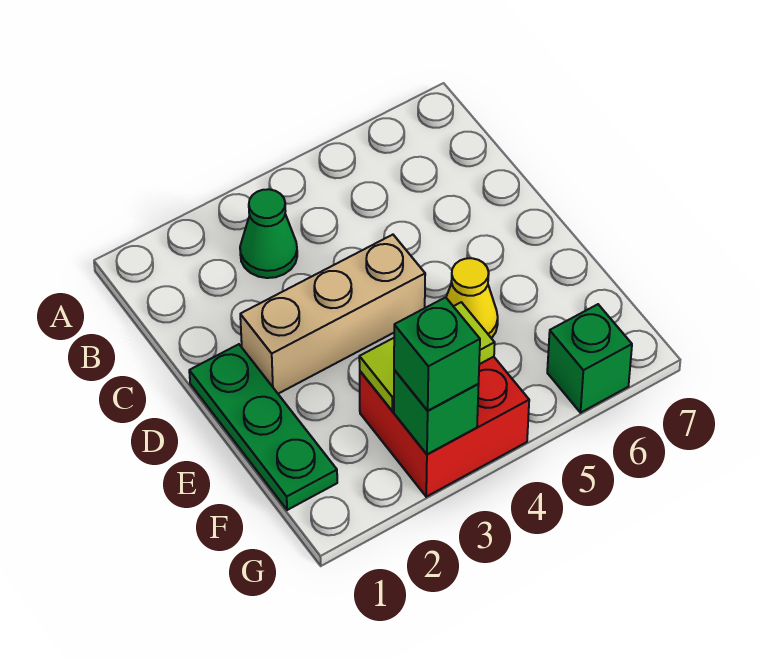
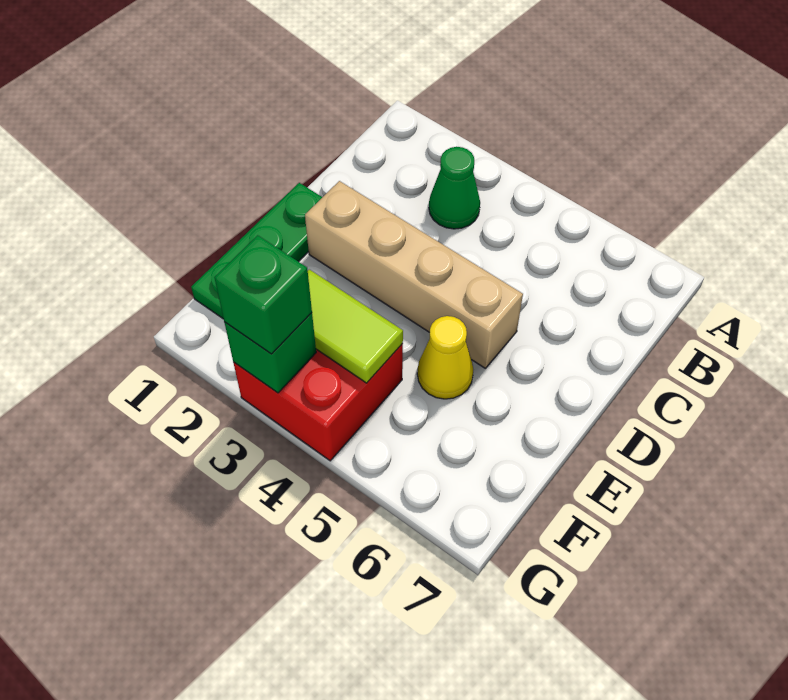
tan 1x3 brick [240,235,425,394] -> tan 1x4 brick [305,181,523,368]
green 1x1 brick [547,304,632,413] -> none

